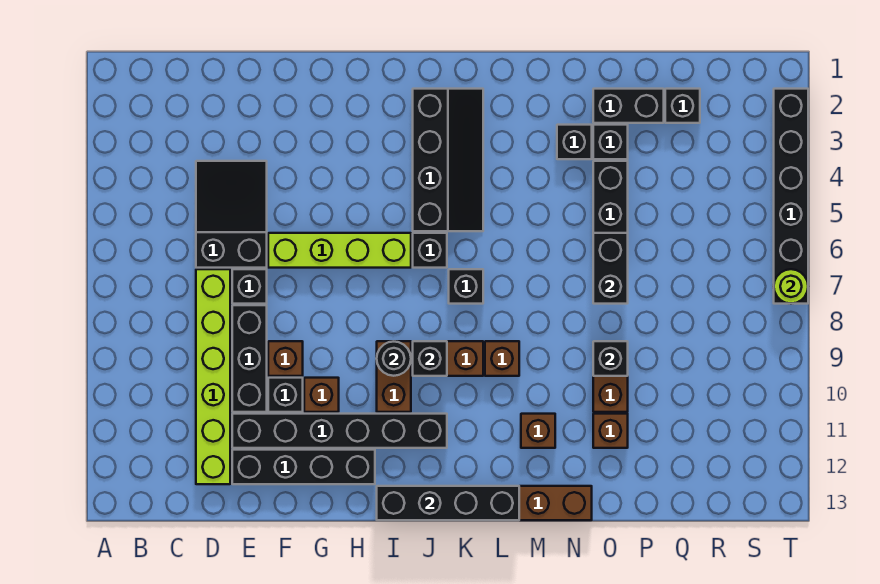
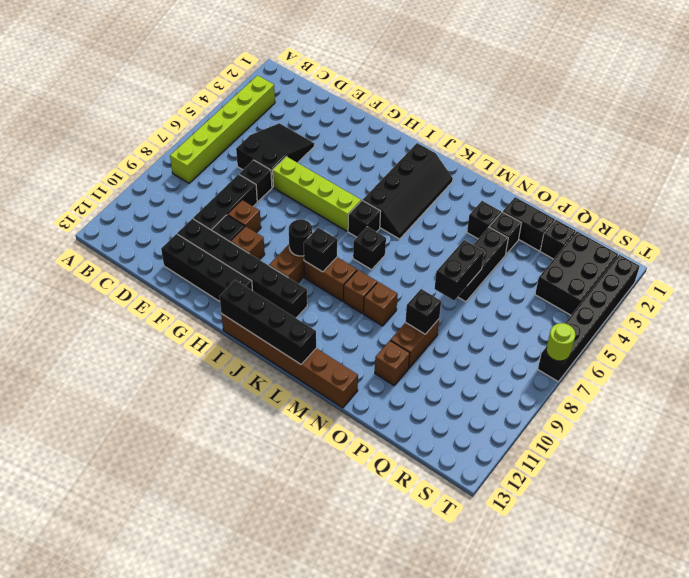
lime 1x6 brick [196,269,230,484] -> lime 1x6 brick moved to [170,75,275,183]
brown 1x1 brick [521,414,555,448] -> brown 1x1 brick moved to [363,282,398,326]
none -> black 2x3 brick [535,231,618,315]

